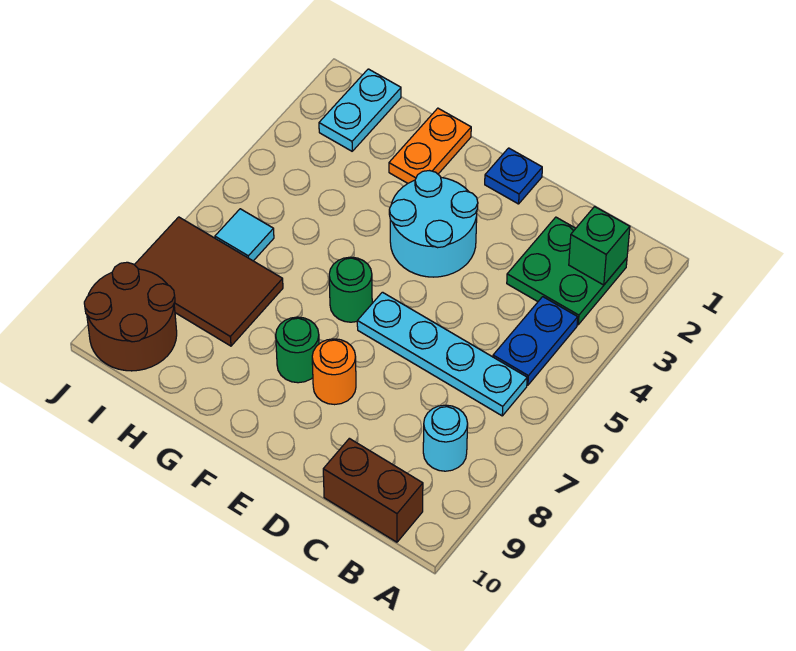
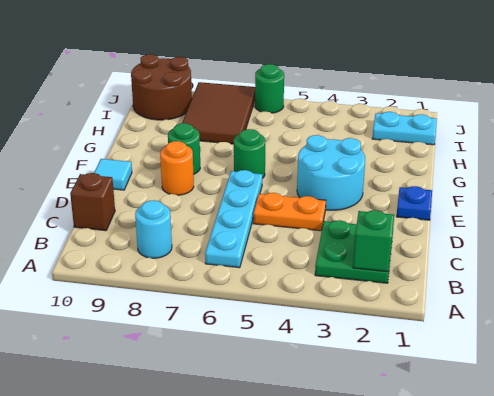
blue 1x2 plate [493,297,578,385] -> none
brown 1x2 brick [323,438,423,542] -> brown 1x1 brick [70,173,115,231]
orange 1x2 plate [389,108,471,183] -> orange 1x2 plate moved to [253,193,326,231]
cyan 1x1 tile [215,209,274,261] -> cyan 1x1 tile moved to [94,159,132,190]
none -> green 1x1 round brick [255,64,284,113]

